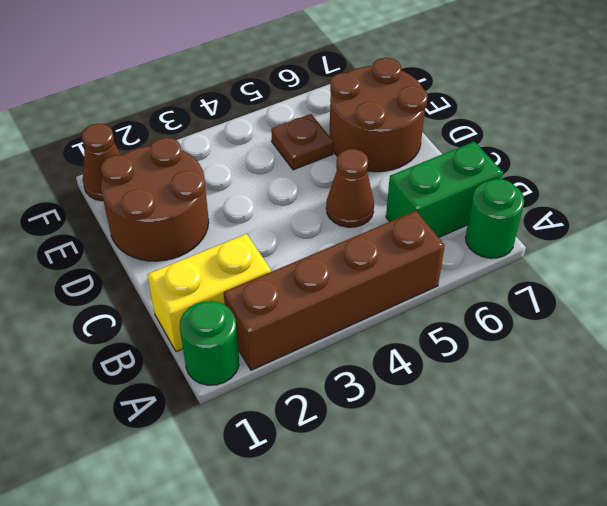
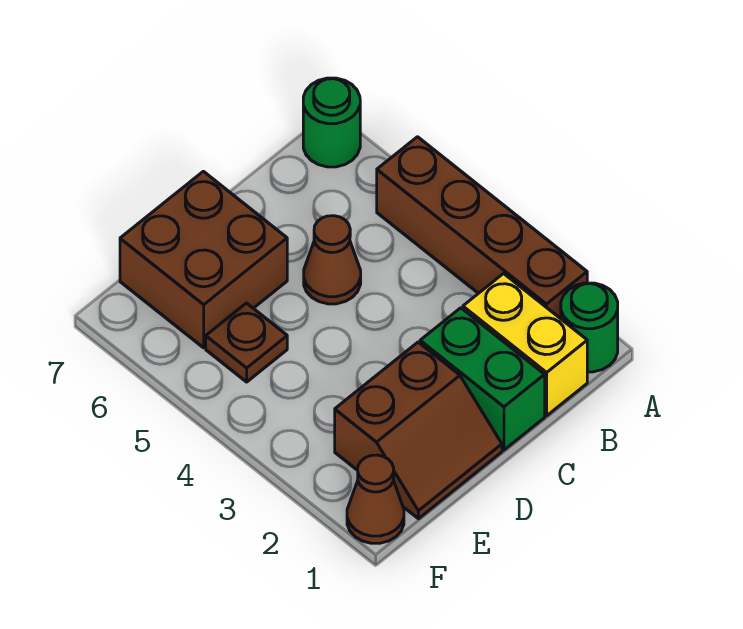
green 1x2 brick [386,142,503,238] -> green 1x2 brick moved to [420,308,545,450]
brown 2x2 round brick [101,138,209,261] -> brown 2x2 slope [335,342,502,519]
brown 2x2 round brick [330,58,428,172] -> brown 2x2 brick [120,171,287,348]

